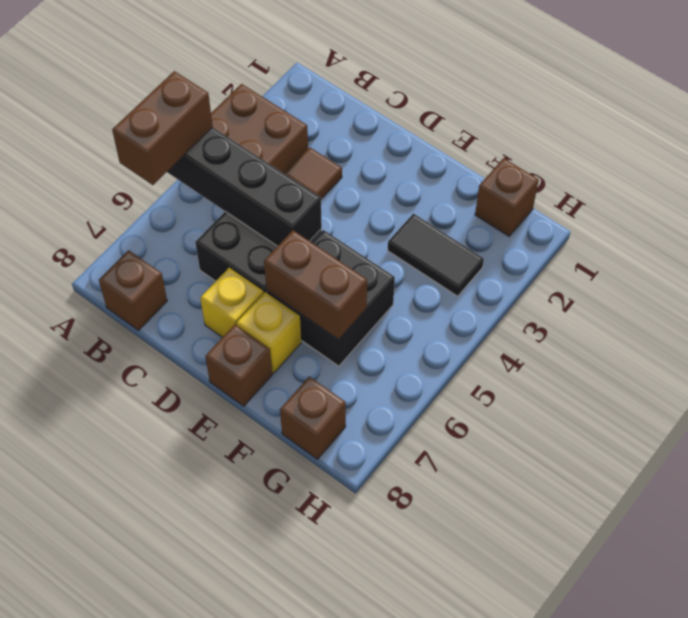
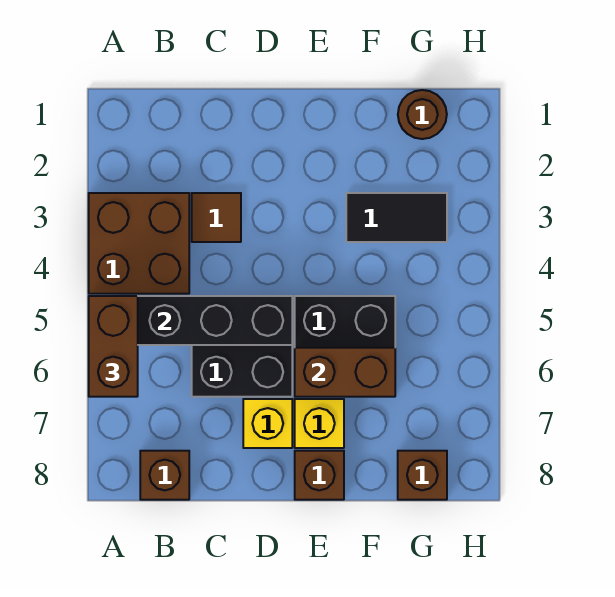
brown 1x1 brick [475,158,539,236] -> brown 1x1 round brick [398,90,447,139]

